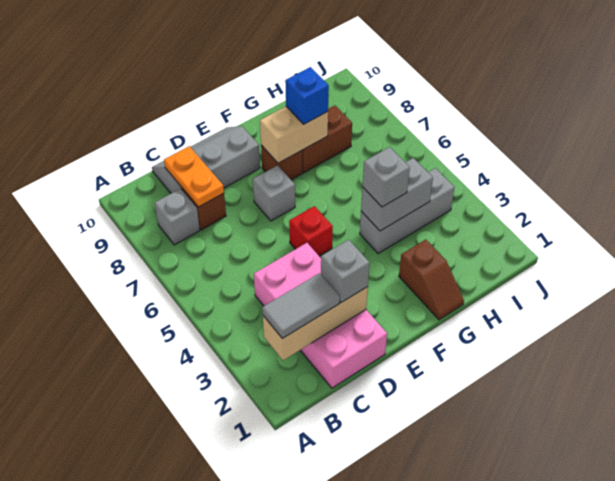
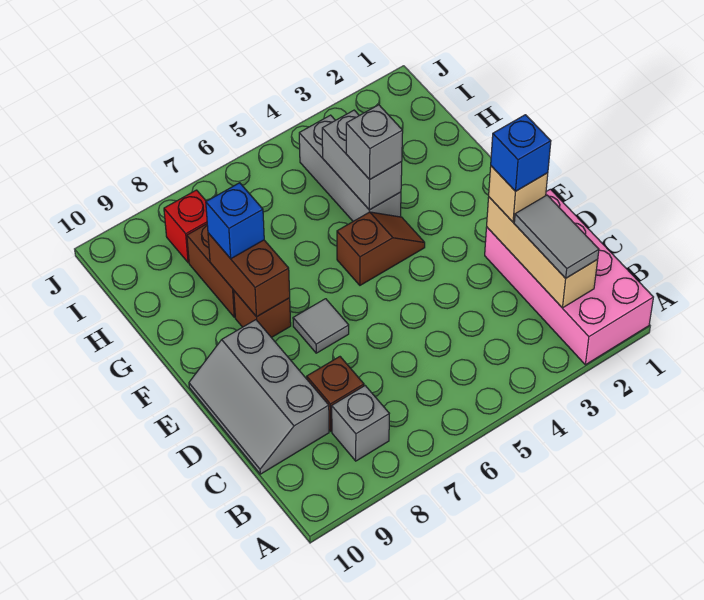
pink 2x4 brick [254,243,387,388] -> pink 2x4 brick turned to [485,189,653,365]
orange 1x2 plate [164,146,224,207] -> none
grey 1x1 brick [321,240,370,303] -> tan 1x1 brick [489,166,548,222]
none -> blue 1x1 brick [491,115,551,191]
red 1x1 brick [289,206,333,256] -> red 1x1 brick moved to [164,190,207,263]
grey 1x1 brick [253,166,295,221] -> grey 1x1 tile [293,299,349,353]
tan 1x2 brick [260,107,328,163] -> brown 1x2 brick [208,233,290,317]
brown 1x2 slope [399,239,464,320] -> brown 1x2 slope moved to [337,212,425,285]

